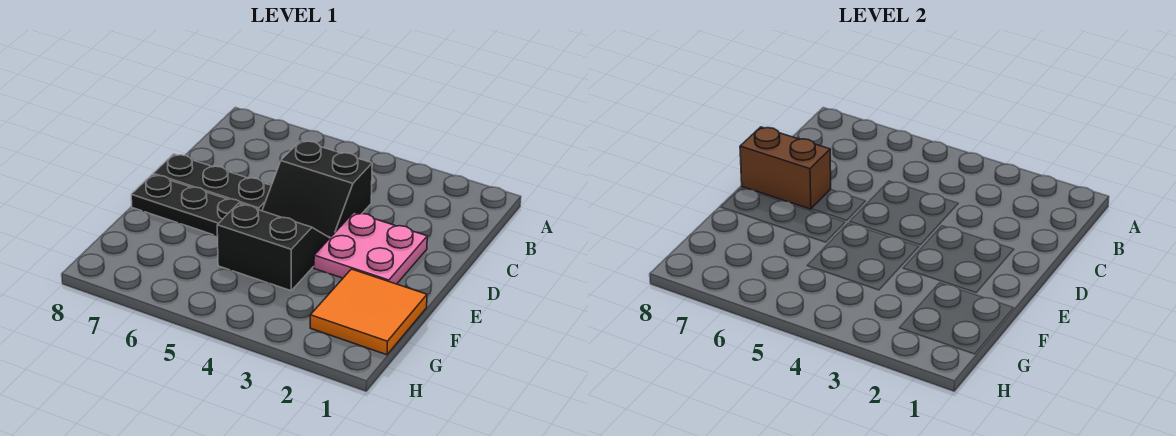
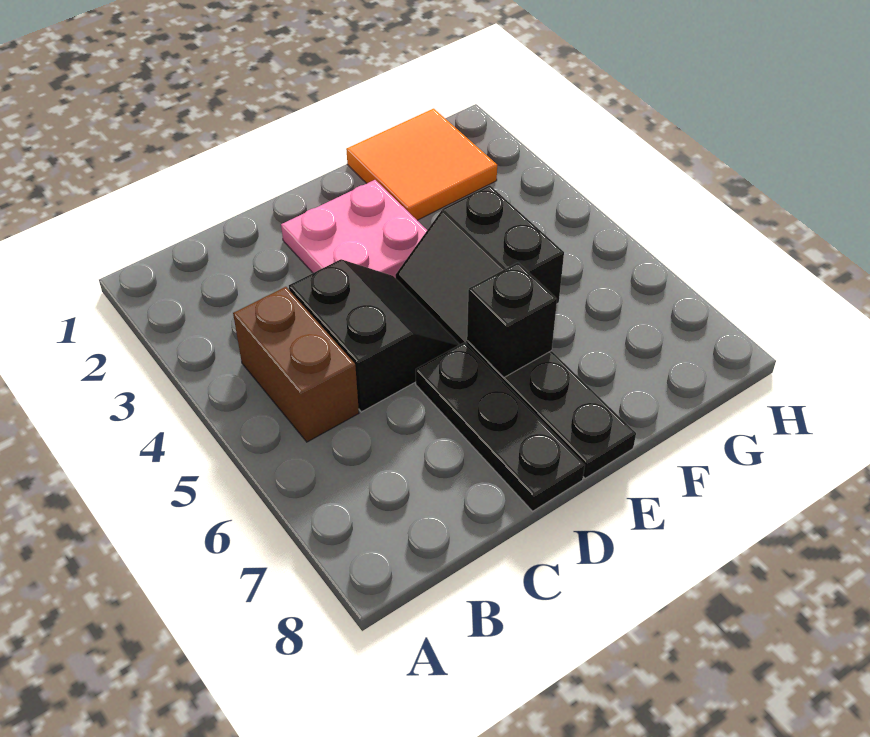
brown 1x2 brick [740,127,831,209] -> brown 1x2 brick moved to [233,287,359,442]
none -> black 1x1 brick [467,263,557,377]

